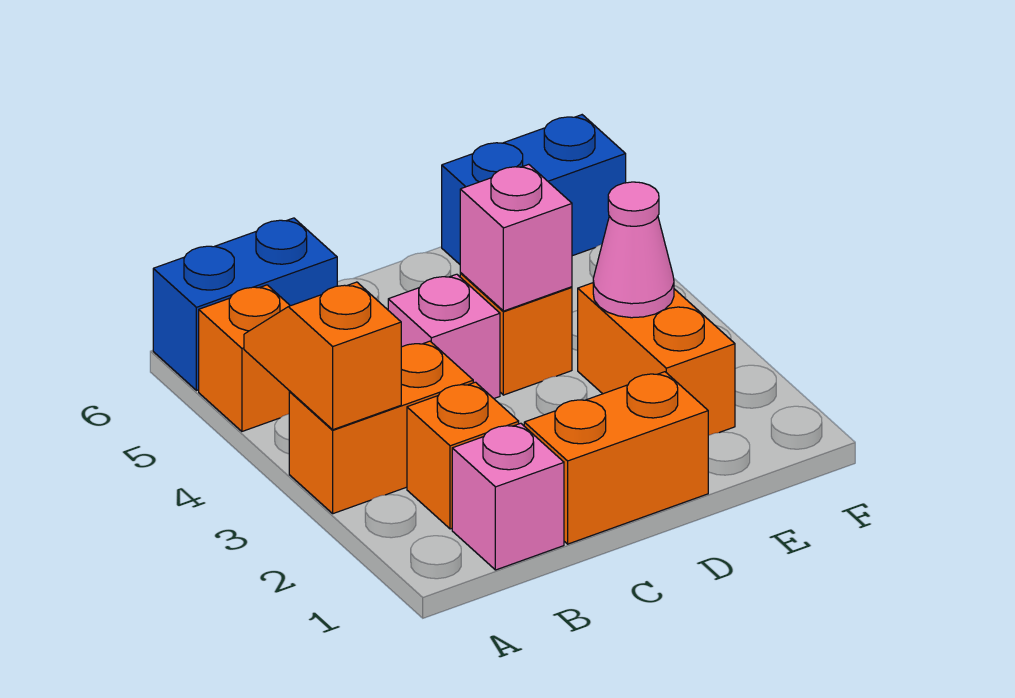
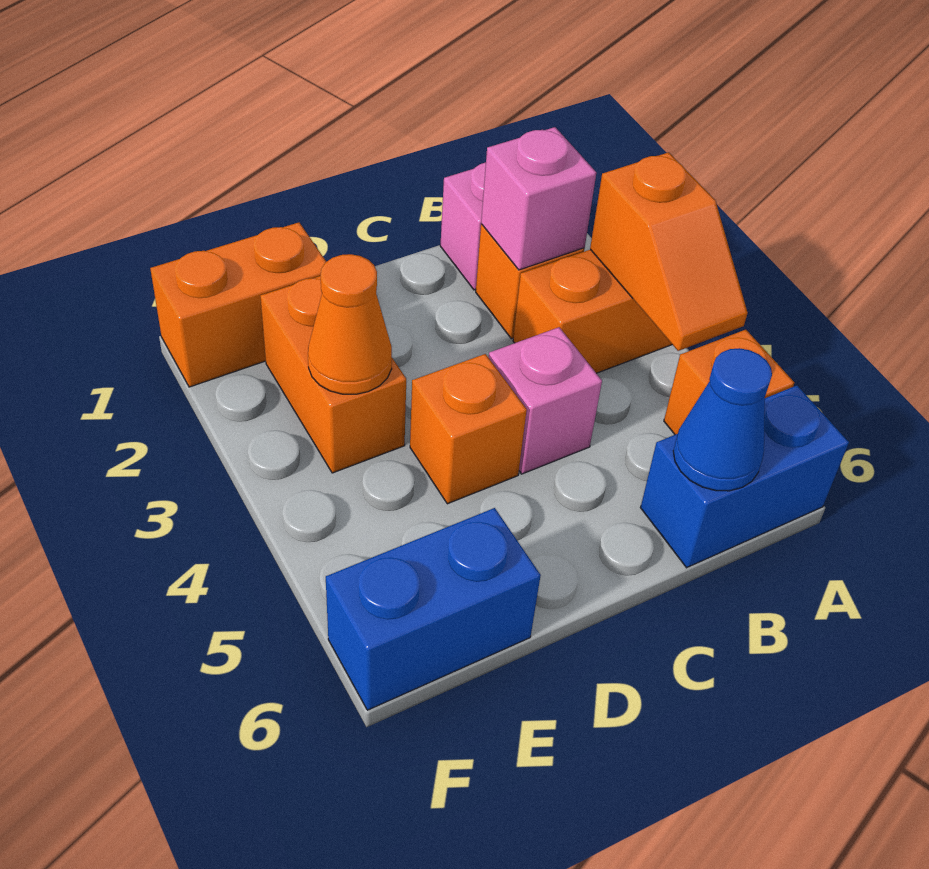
none -> blue 1x1 cone [673,348,772,491]
orange 1x2 brick [524,372,708,544] -> orange 1x2 brick moved to [150,222,326,387]
pink 1x1 brick [460,164,572,311] -> pink 1x1 brick moved to [481,127,596,270]
pink 1x1 cone [593,182,674,318] -> orange 1x1 cone [308,254,392,394]

